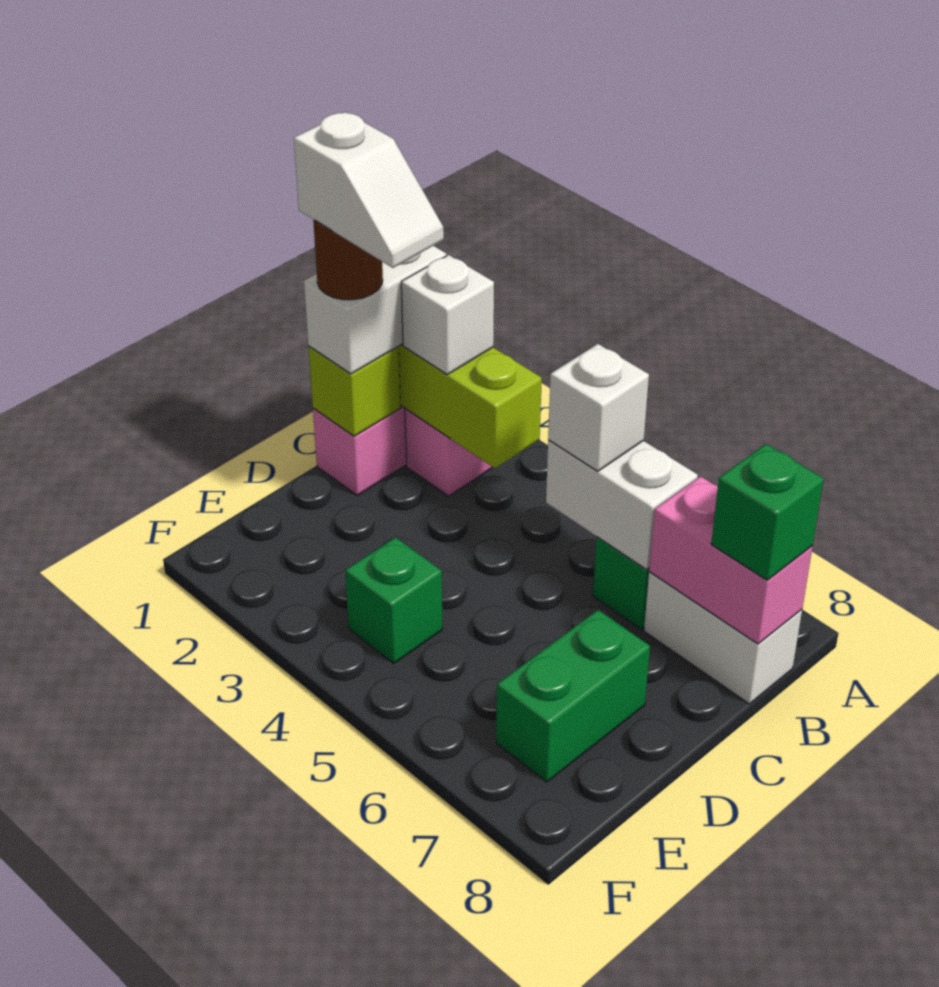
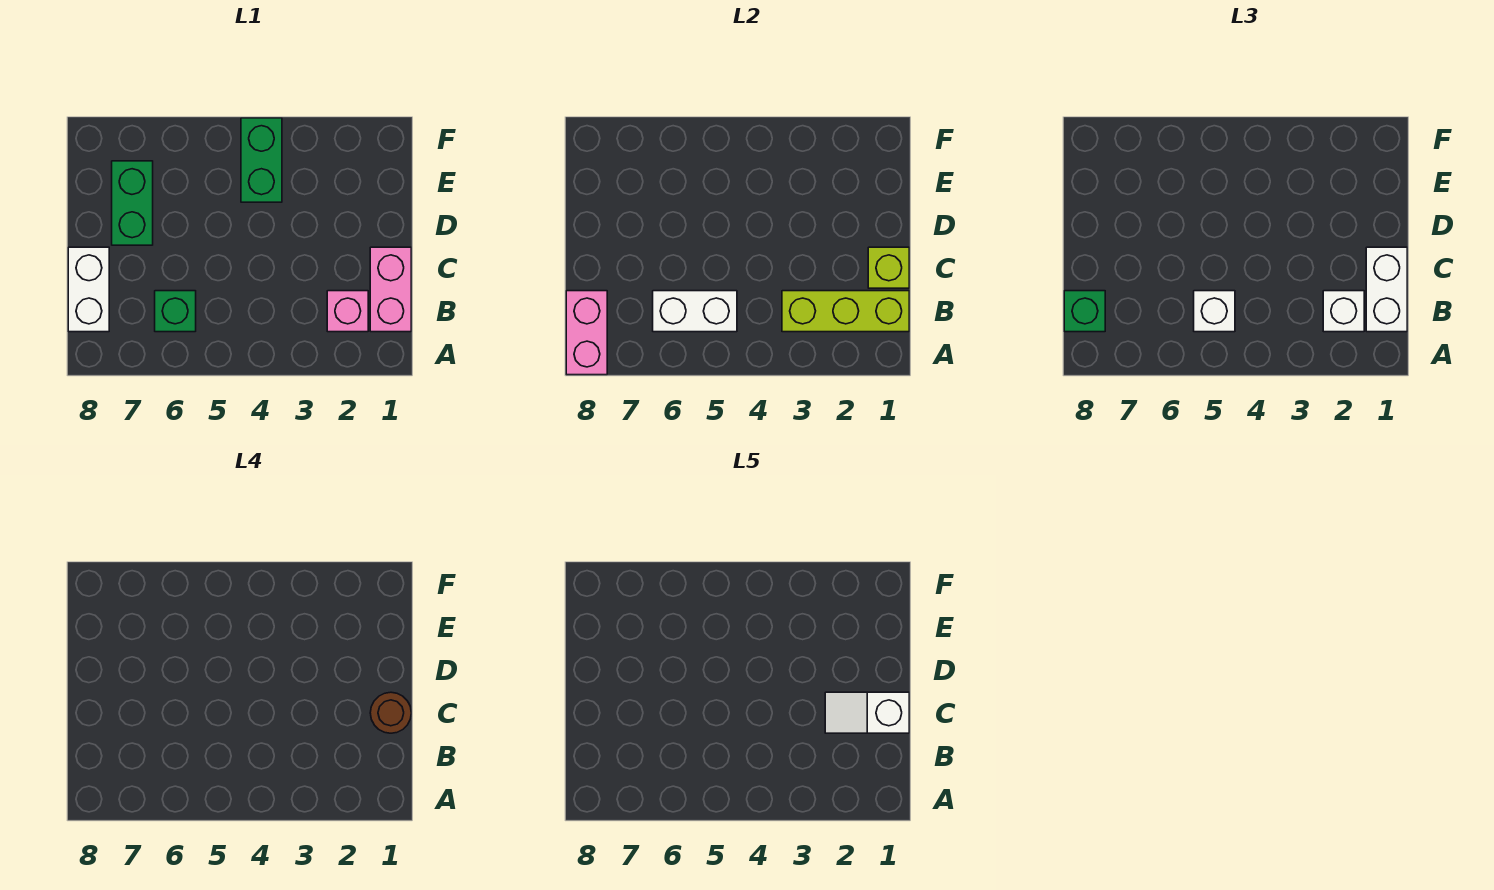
white 1x2 brick [644,572,802,704] -> white 1x2 brick turned to [68,247,109,332]
pink 1x2 brick [649,476,813,644] -> pink 1x2 brick turned to [566,291,607,375]
green 1x1 brick [345,537,442,663] -> green 1x2 brick [241,118,282,202]

